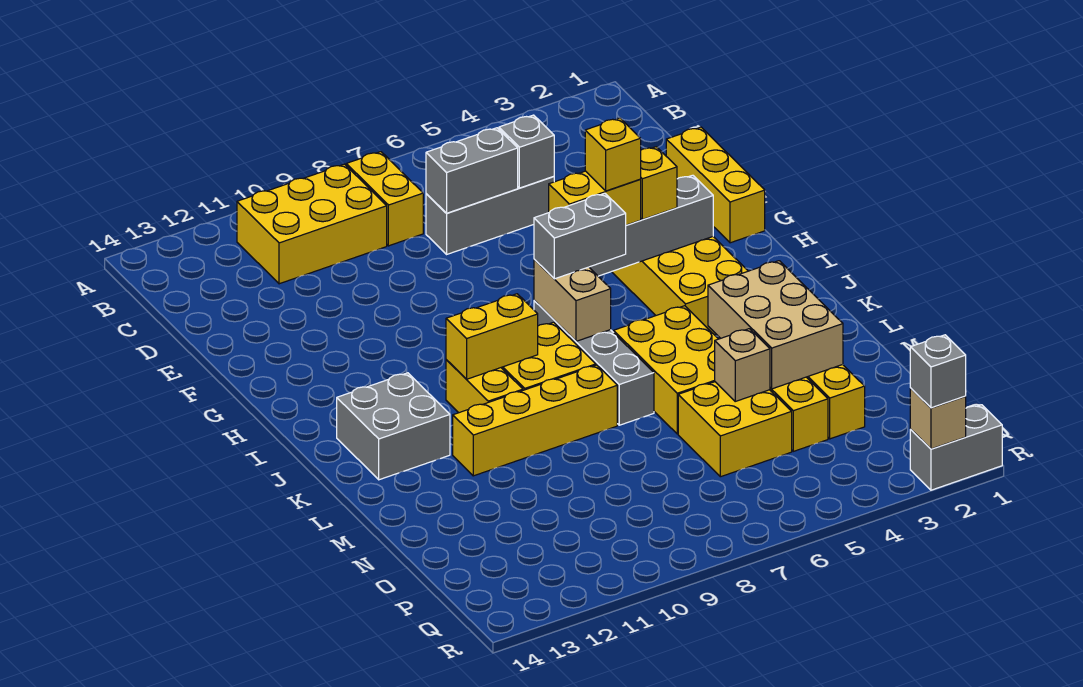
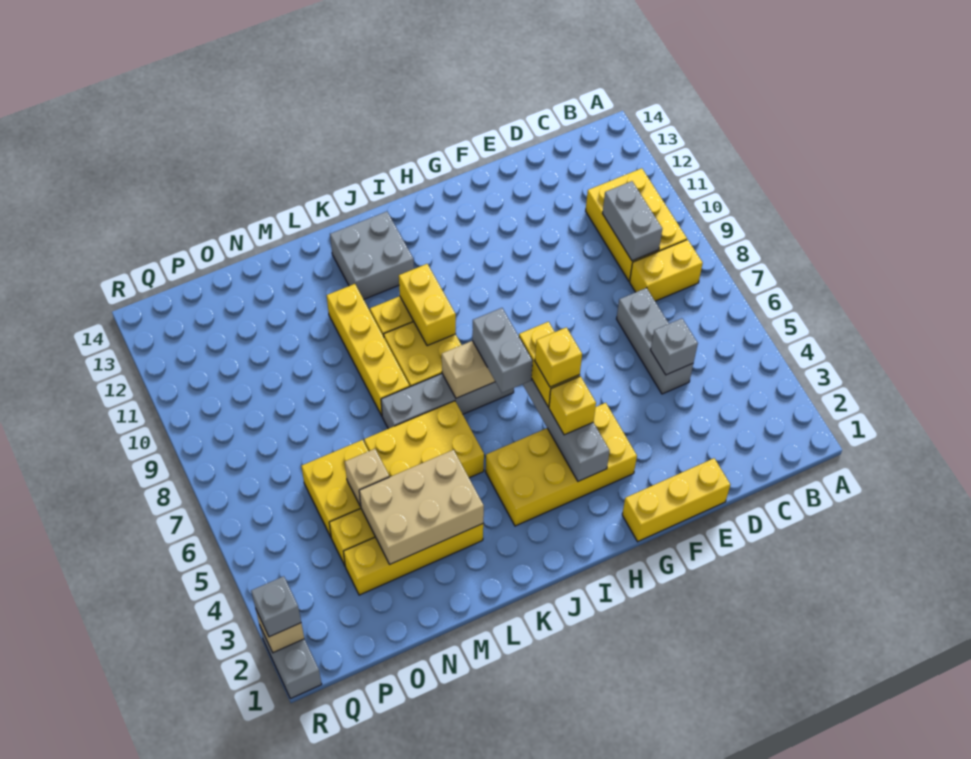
grey 1x2 brick [426,128,518,213] -> grey 1x2 brick moved to [602,181,662,261]

